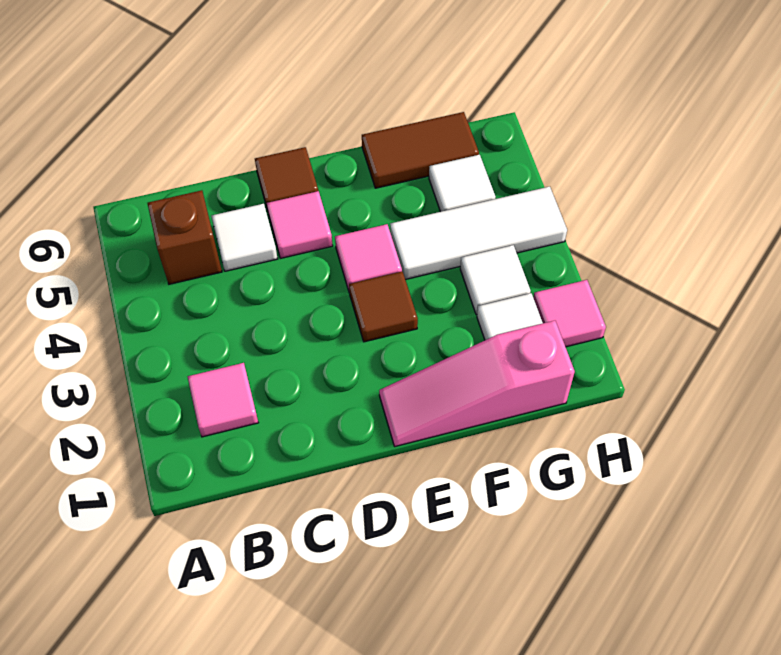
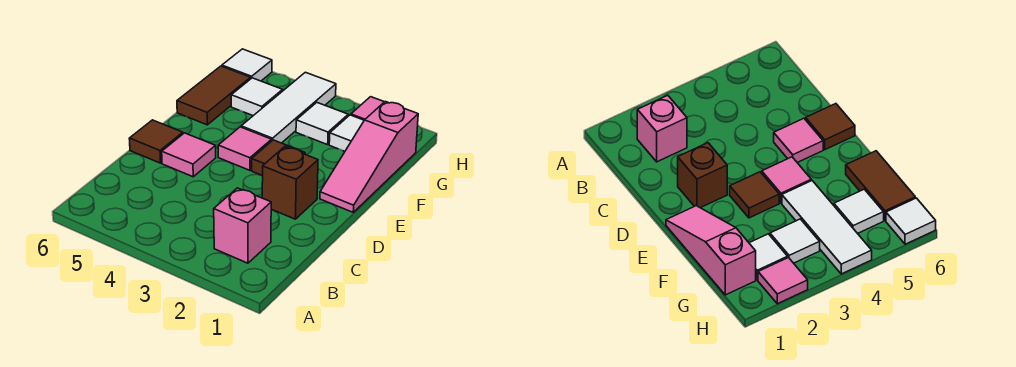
pink 1x1 tile [188,363,258,437] -> pink 1x1 brick [214,188,271,263]
brown 1x1 brick [147,190,222,284] -> brown 1x1 brick moved to [262,147,318,219]
white 1x1 tile [211,204,278,271] -> white 1x1 tile moved to [222,49,272,81]

